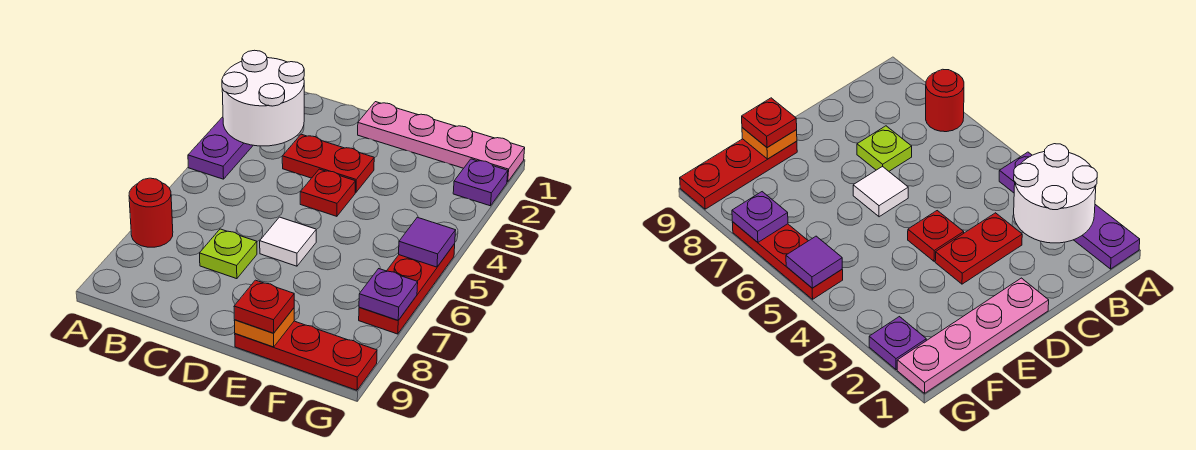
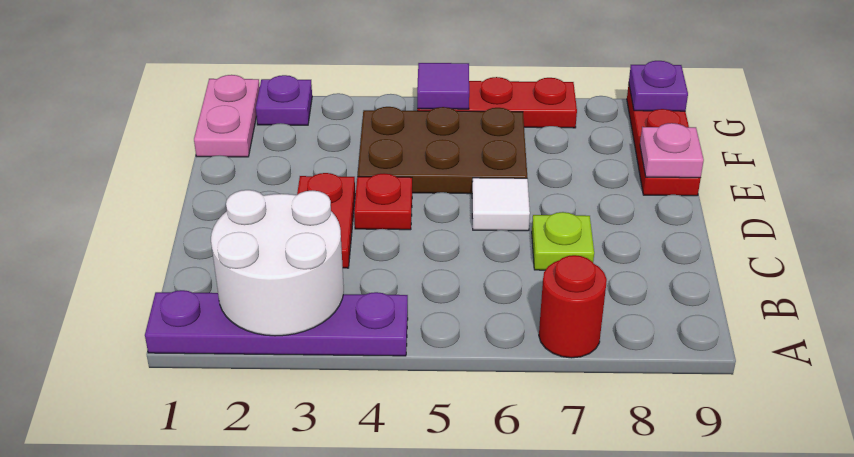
pink 1x4 plate [358,102,525,182] -> pink 1x2 plate [194,75,260,157]
none -> brown 2x3 plate [358,107,527,194]
orange 1x1 plate [234,308,294,347] -> pink 1x1 plate [640,123,704,178]
red 1x1 plate [234,280,294,333] -> none
purple 1x1 plate [359,269,418,320] -> purple 1x1 plate moved to [629,61,688,111]

